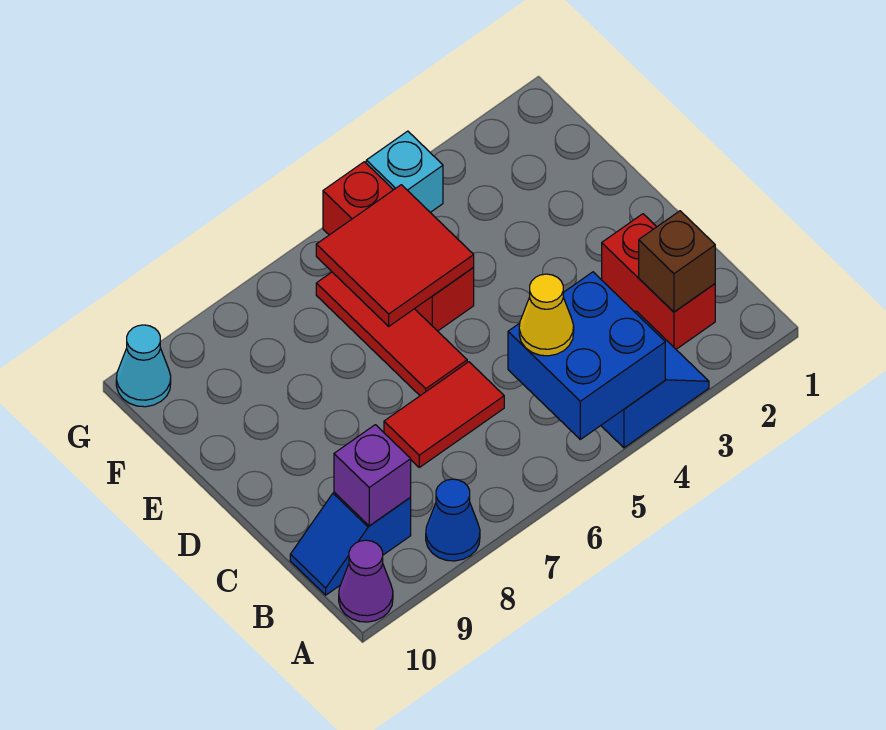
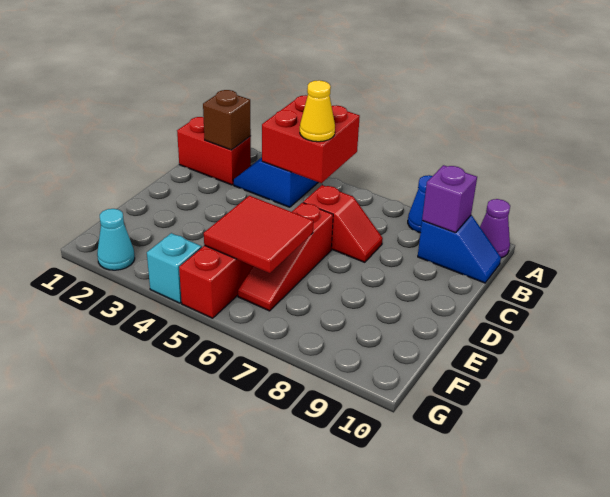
blue 2x2 brick [508,272,665,439] -> red 2x2 brick [262,95,360,183]
red 1x2 brick [602,214,715,349] -> red 1x2 brick turned to [177,117,251,185]
red 1x2 tile [384,362,504,467] -> red 1x2 slope [303,185,383,262]
red 1x3 tile [316,272,467,396] -> red 1x3 slope [238,203,333,311]
cyan 1x1 cone [116,325,171,407] -> cyan 1x1 cone moved to [97,209,135,270]

